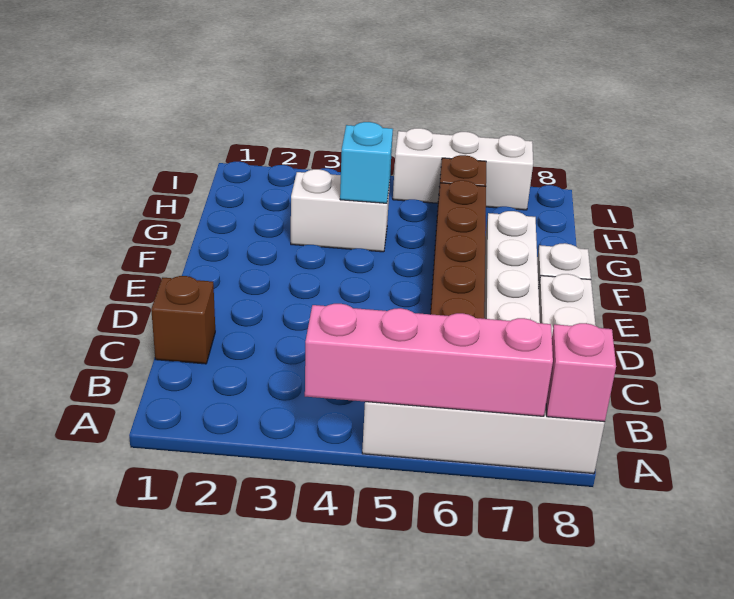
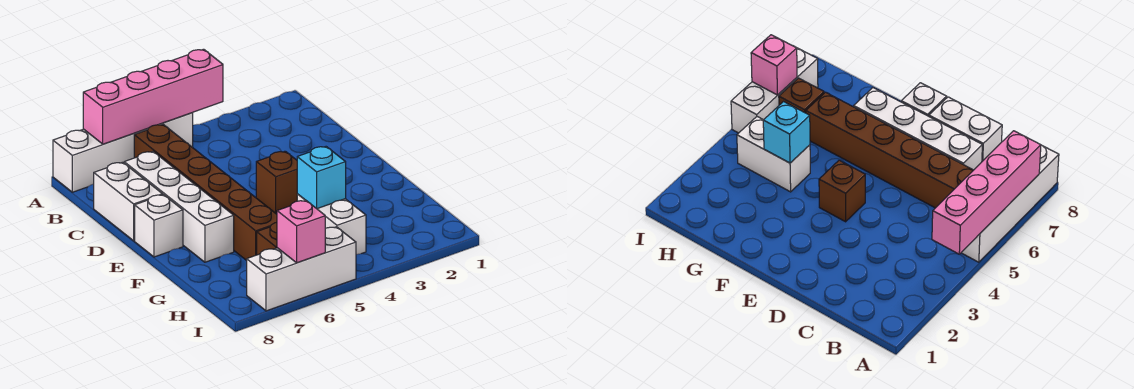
pink 1x1 brick [546,323,616,422] -> pink 1x1 brick moved to [277,200,325,263]
brown 1x1 brick [151,276,215,364] -> brown 1x1 brick moved to [256,151,297,214]
white 1x2 brick [291,169,390,252] -> white 1x2 brick turned to [297,194,366,254]

